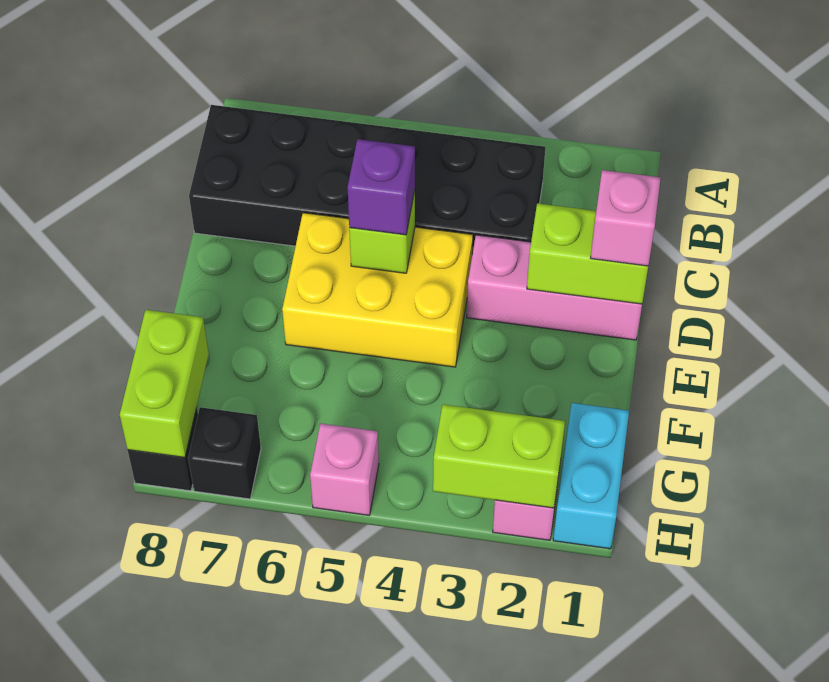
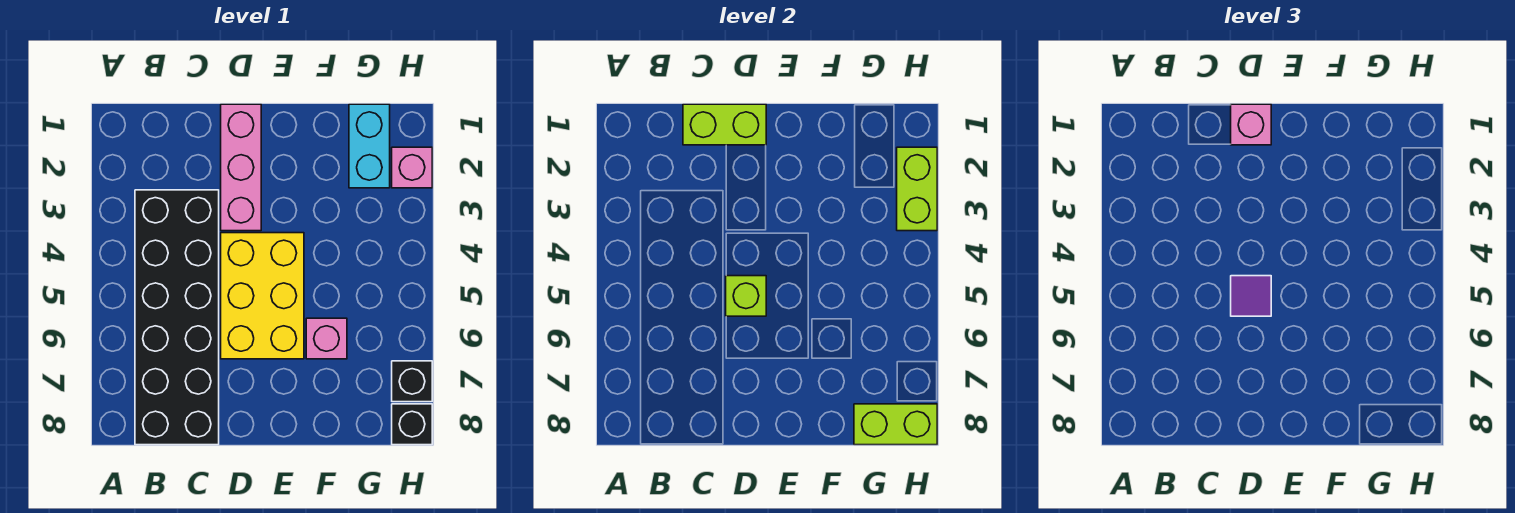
lime 1x2 brick [527,203,648,304] -> lime 1x2 brick turned to [683,104,766,145]
purple 1x1 brick [348,139,415,235] -> purple 1x1 tile [1231,276,1271,316]
cyan 1x2 brick [553,403,629,549] -> cyan 1x2 brick turned to [349,104,390,188]
pink 1x1 brick [310,424,379,515] -> pink 1x1 brick moved to [306,318,347,359]

